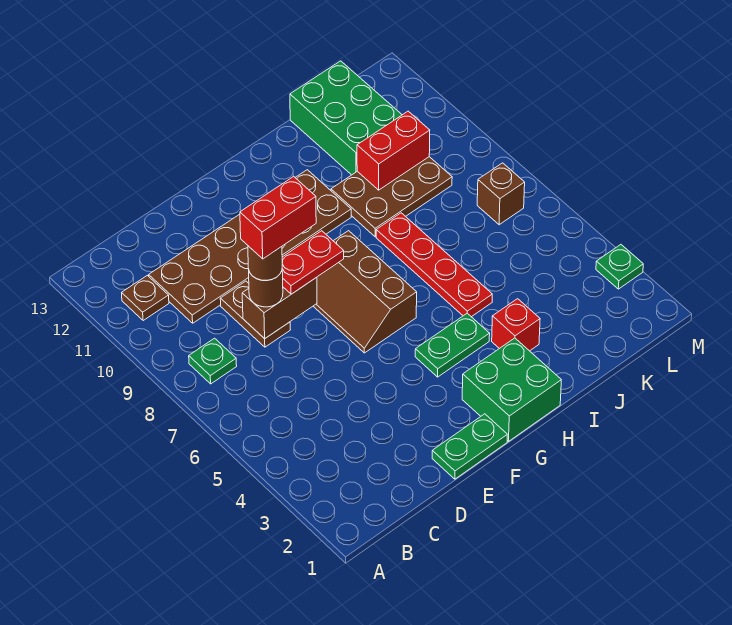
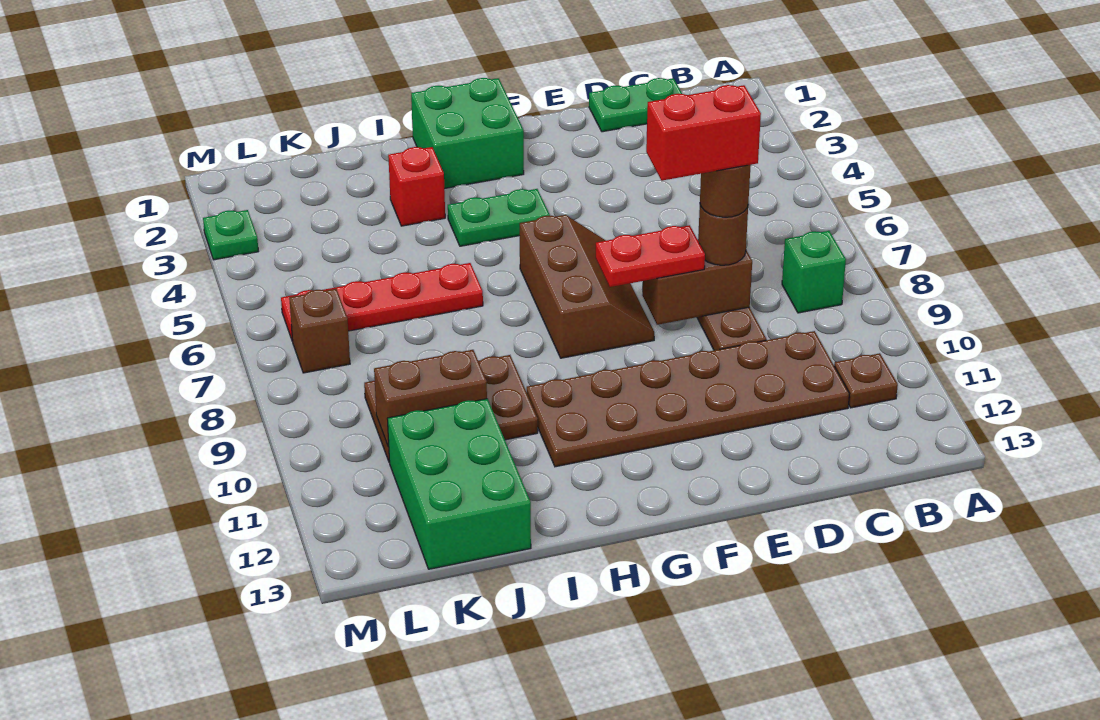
green 1x1 plate [189,338,237,384] -> green 1x1 brick [782,231,846,313]
green 1x2 plate [432,414,507,479] -> green 1x2 plate moved to [589,78,682,132]
red 1x4 plate [376,213,492,317] -> red 1x4 plate turned to [281,263,483,341]
red 1x2 brick [357,111,430,190] -> brown 1x2 brick [374,350,487,447]

